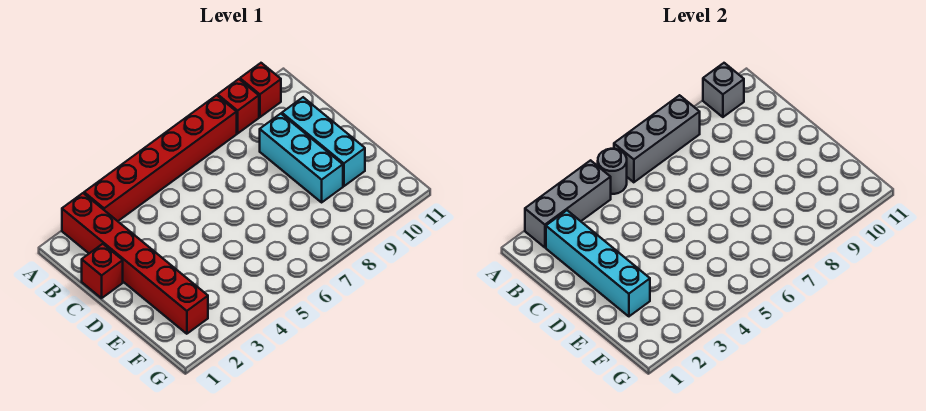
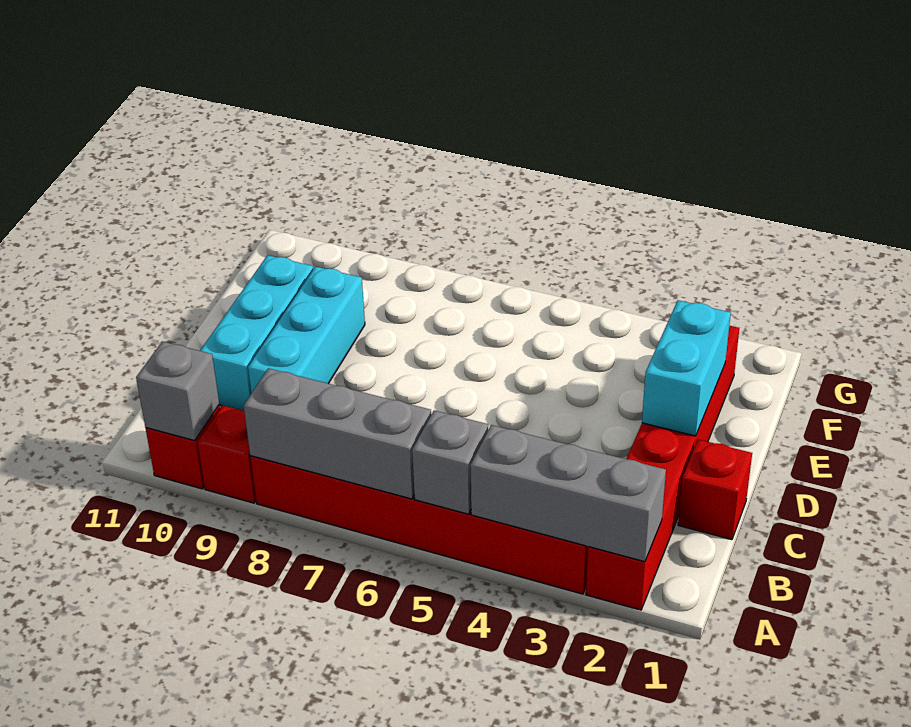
grey 1x1 round brick [598,149,627,194] -> grey 1x1 brick [412,411,488,514]
cyan 1x4 brick [546,210,650,316] -> cyan 1x2 brick [642,300,731,436]

